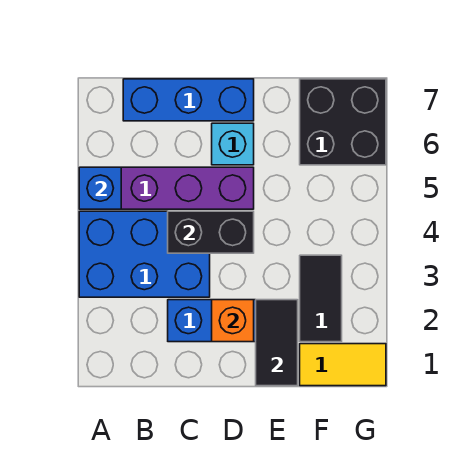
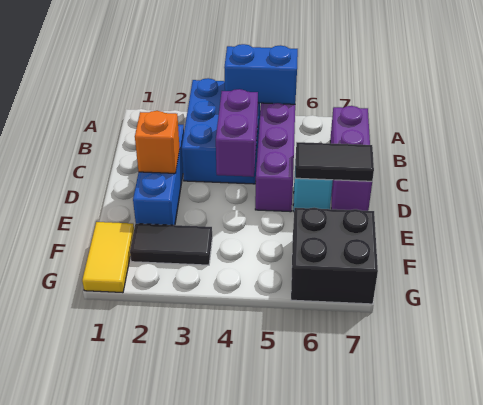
blue 1x1 brick [79,167,121,209] -> blue 1x2 brick [224,44,298,104]
blue 1x3 brick [123,79,254,121] -> purple 1x3 brick [330,106,372,211]
black 1x2 brick [168,211,254,253] -> purple 1x2 brick [216,89,258,177]
black 1x2 tile [256,300,298,386] -> black 1x2 tile moved to [295,142,374,181]

